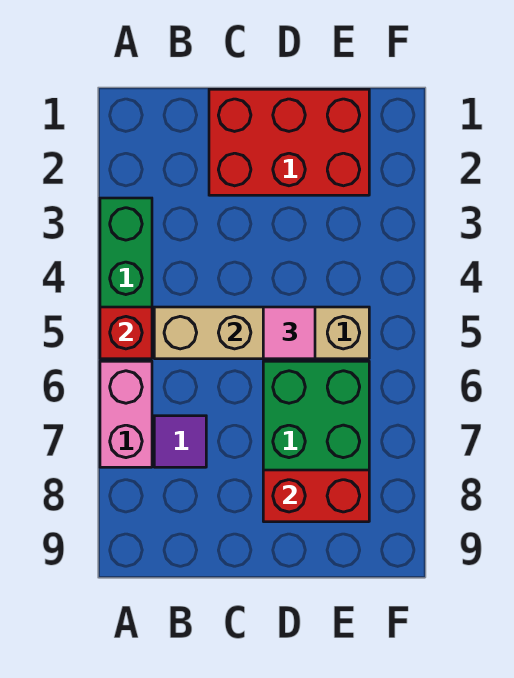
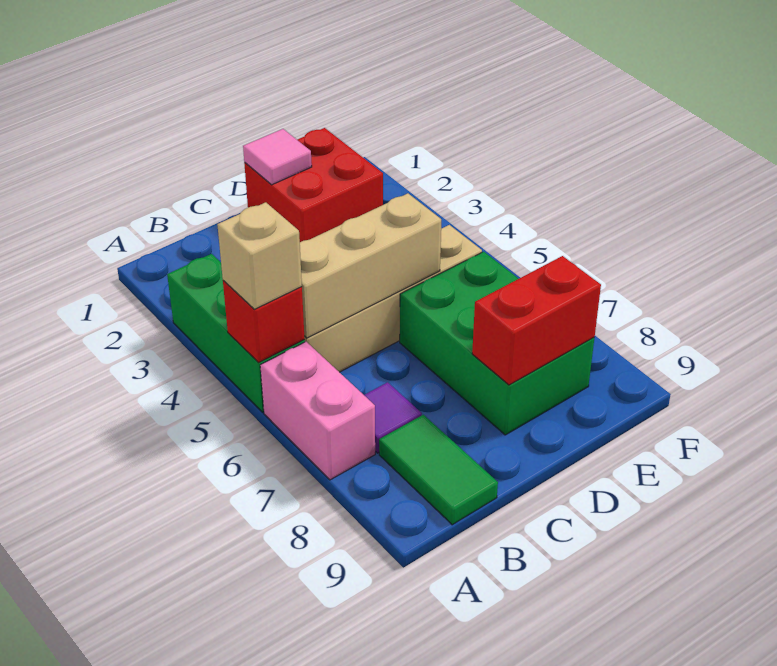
none -> tan 1x1 brick [217,202,302,309]
none -> green 1x2 tile [379,415,498,525]
red 2x3 brick [209,89,369,195] -> red 2x2 brick [244,128,383,242]
pink 1x1 tile [263,307,315,359] -> pink 1x1 tile moved to [243,129,312,185]

